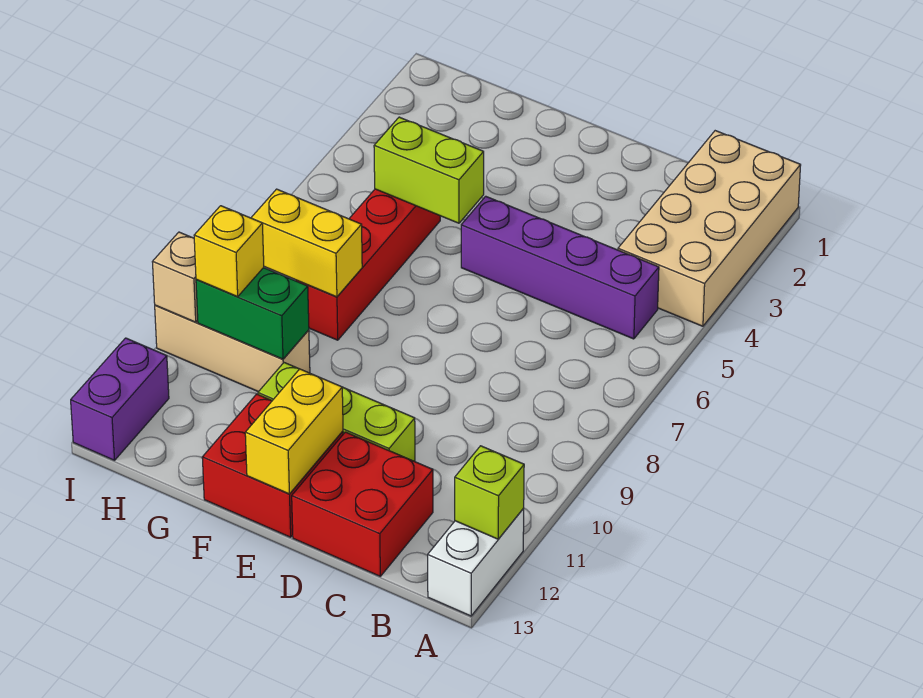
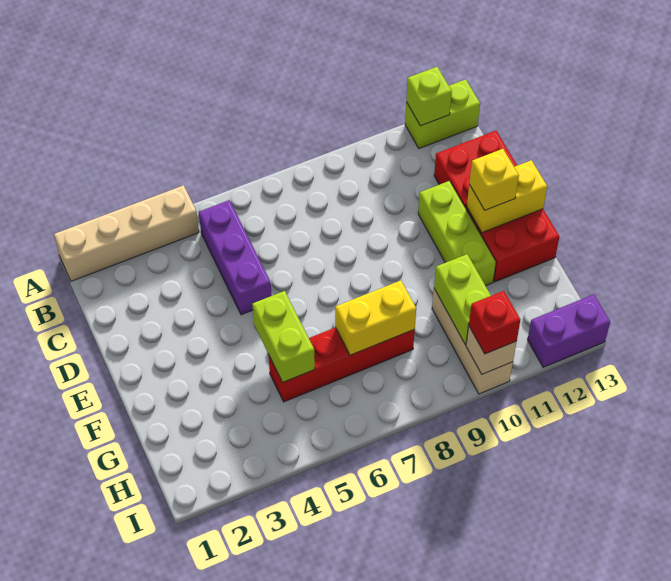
tan 2x4 brick [618,131,801,326] -> tan 1x4 brick [54,185,199,281]
white 1x2 brick [428,508,524,616] -> lime 1x2 brick [405,79,480,148]
purple 1x4 brick [461,196,659,339] -> purple 1x3 brick [199,200,272,315]
yellow 1x2 brick [251,189,362,297] -> yellow 1x2 brick turned to [335,281,416,355]
green 1x2 brick [196,268,309,359] -> lime 1x2 brick [434,254,491,345]
yellow 1x1 brick [194,206,264,297] -> yellow 1x1 brick moved to [469,149,519,210]
none -> red 1x1 brick [469,291,520,354]

